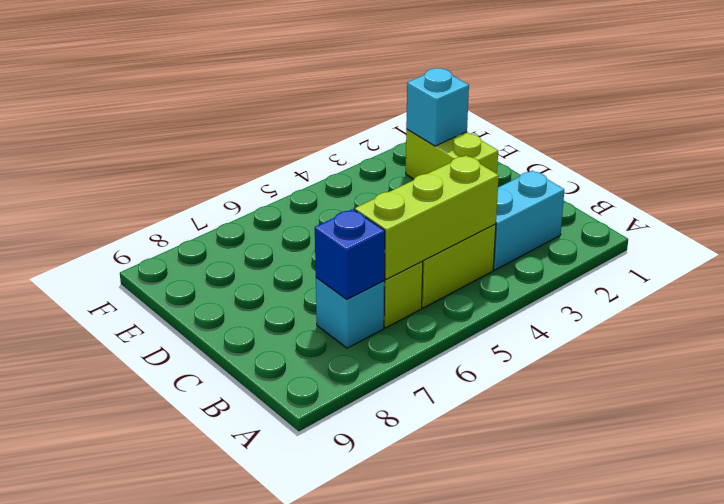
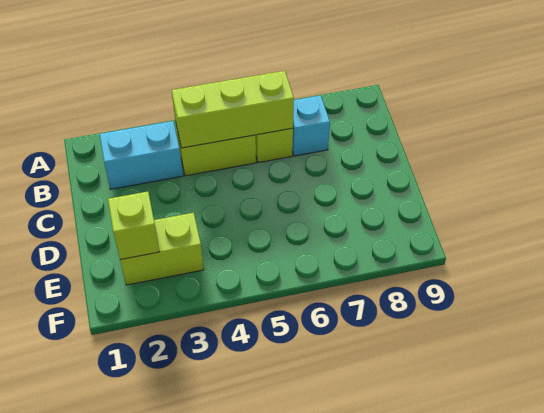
blue 1x1 brick [315,209,385,299] -> none
lime 1x2 brick [406,130,498,179] -> lime 1x2 brick turned to [120,213,204,285]
cyan 1x1 brick [406,68,469,146] -> lime 1x1 brick [108,192,160,260]

